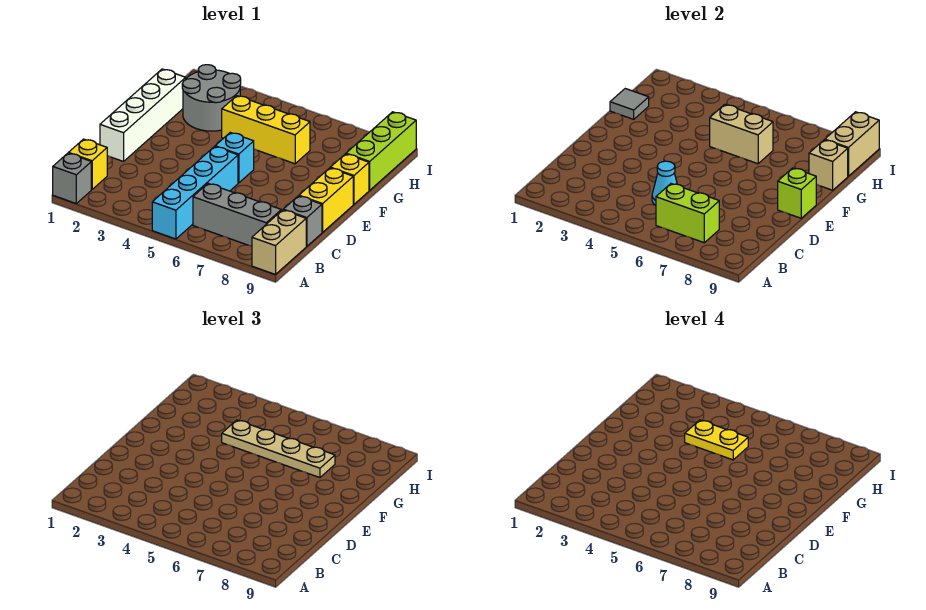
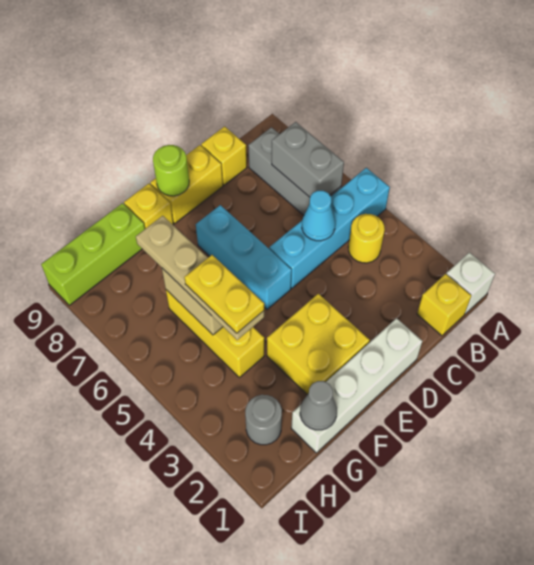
grey 1x1 brick [53,153,91,203] -> white 1x1 brick [446,252,495,314]
tan 1x2 brick [252,210,306,274] -> none
none -> yellow 1x1 round brick [348,214,385,263]
lime 1x2 brick [656,184,719,243] -> grey 1x2 brick [272,122,344,197]
grey 1x1 brick [283,196,322,246] -> yellow 1x1 brick [201,126,247,185]
none -> yellow 2x2 brick [267,294,370,395]
cyan 1x1 brick [215,133,254,183] -> cyan 1x3 brick [196,205,292,309]
lime 1x1 brick [778,168,816,218] -> lime 1x1 round brick [153,145,189,196]
grey 1x1 tile [610,89,649,119] -> grey 1x1 cone [300,381,337,430]
grey 2x2 round brick [182,65,241,131] -> grey 1x1 round brick [245,395,282,445]
tan 1x1 brick [809,140,848,190] -> none
tan 1x2 brick [825,112,879,176] -> none

